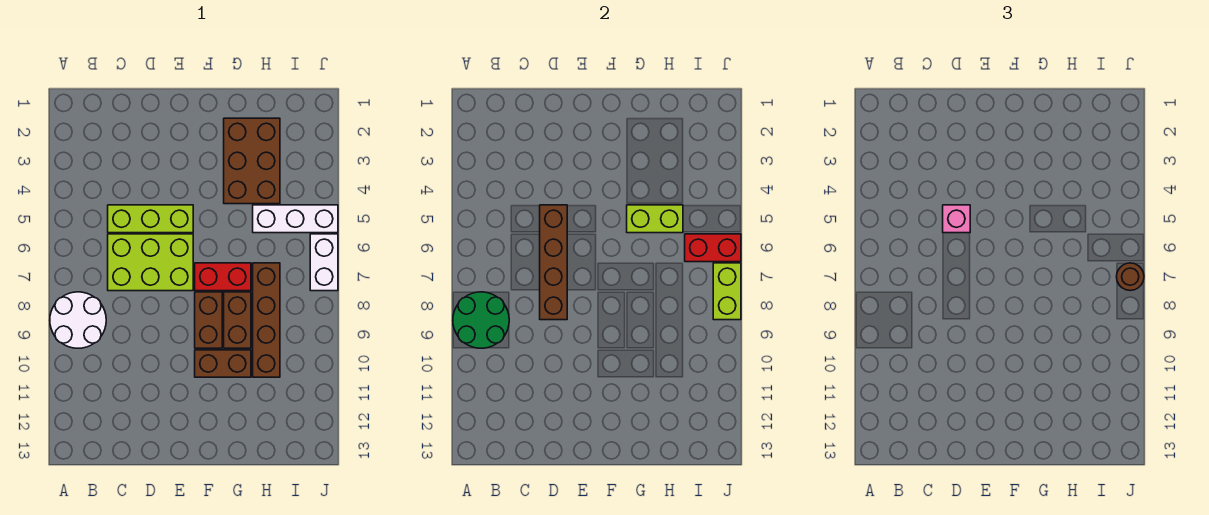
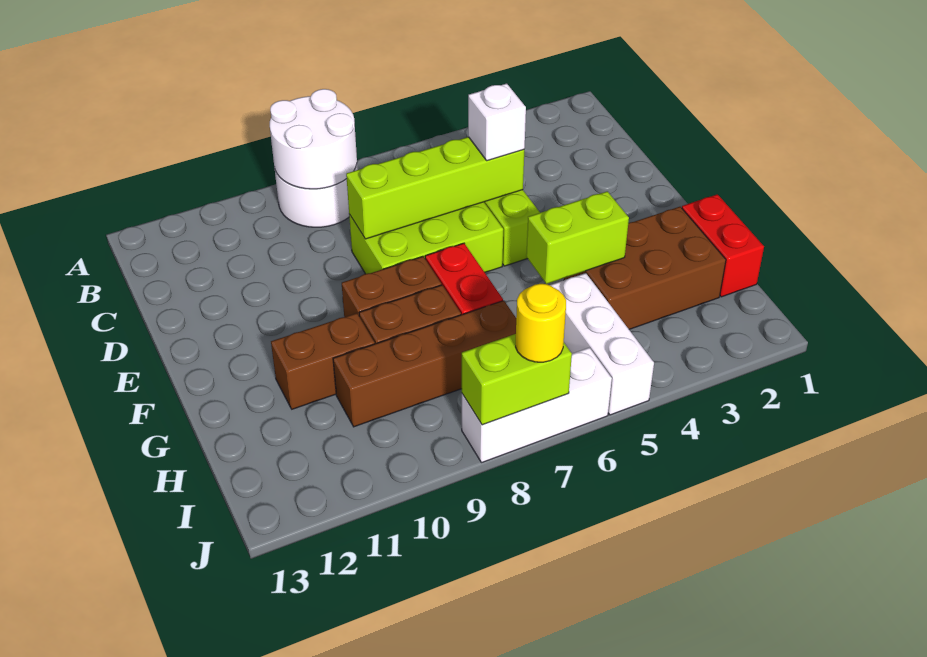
green 2x2 round brick [453,292,509,348] -> white 2x2 round brick [270,89,357,189]
lime 2x3 brick [108,234,193,291] -> lime 2x3 brick turned to [349,202,503,274]
brown 1x4 brick [540,205,567,320] -> lime 1x4 brick [346,137,524,239]
pink 1x1 brick [943,205,970,233] -> white 1x1 brick [468,84,526,161]
brown 1x2 brick [195,350,251,377] -> brown 1x2 brick turned to [271,313,375,409]
lime 1x2 brick [627,205,683,233] -> lime 1x2 brick turned to [526,191,629,284]
red 1x2 brick [685,234,741,262] -> red 1x2 brick moved to [682,194,764,297]
white 1x2 brick [310,234,338,291] -> white 1x3 brick [462,348,612,463]
brown 1x1 round brick [1117,263,1144,291] -> yellow 1x1 round brick [516,284,566,362]

